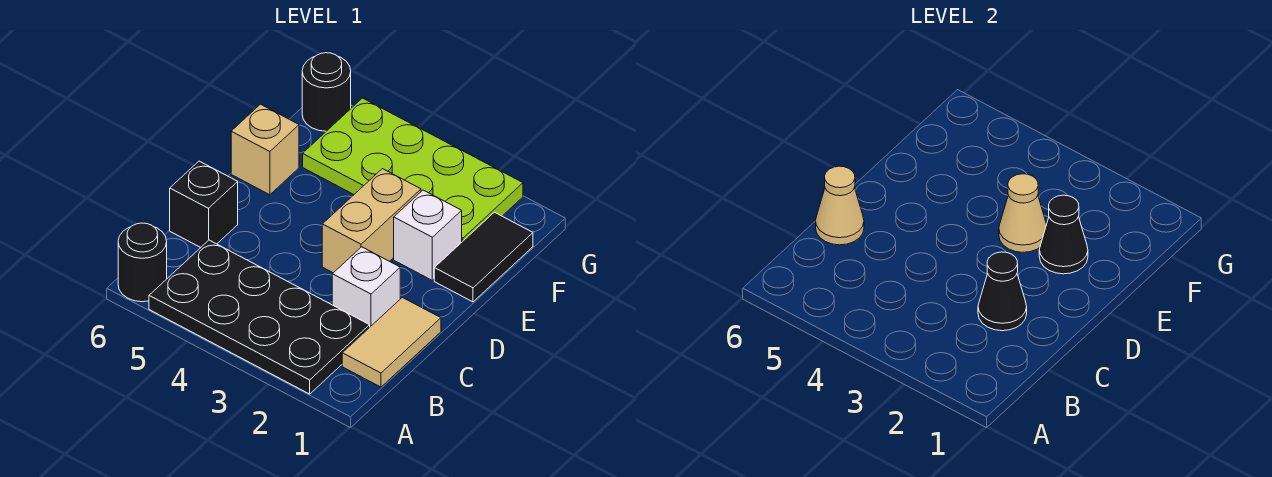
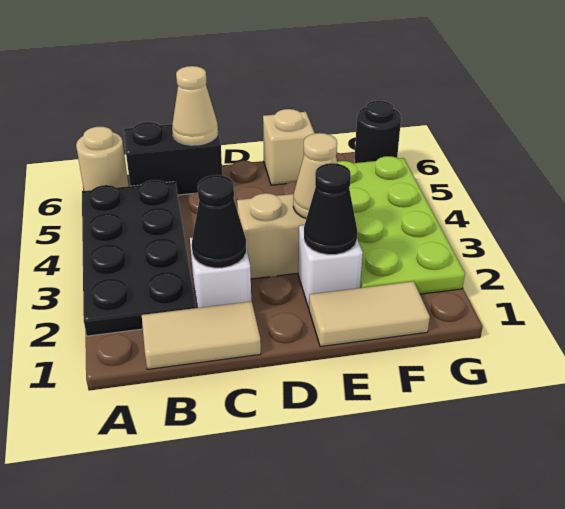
black 1x1 round brick [118,223,167,302] -> tan 1x1 round brick [76,127,129,191]
black 1x1 brick [170,161,238,247] -> black 1x2 brick [124,122,222,195]
black 1x2 tile [434,212,533,302] -> tan 1x2 tile [309,281,430,347]

